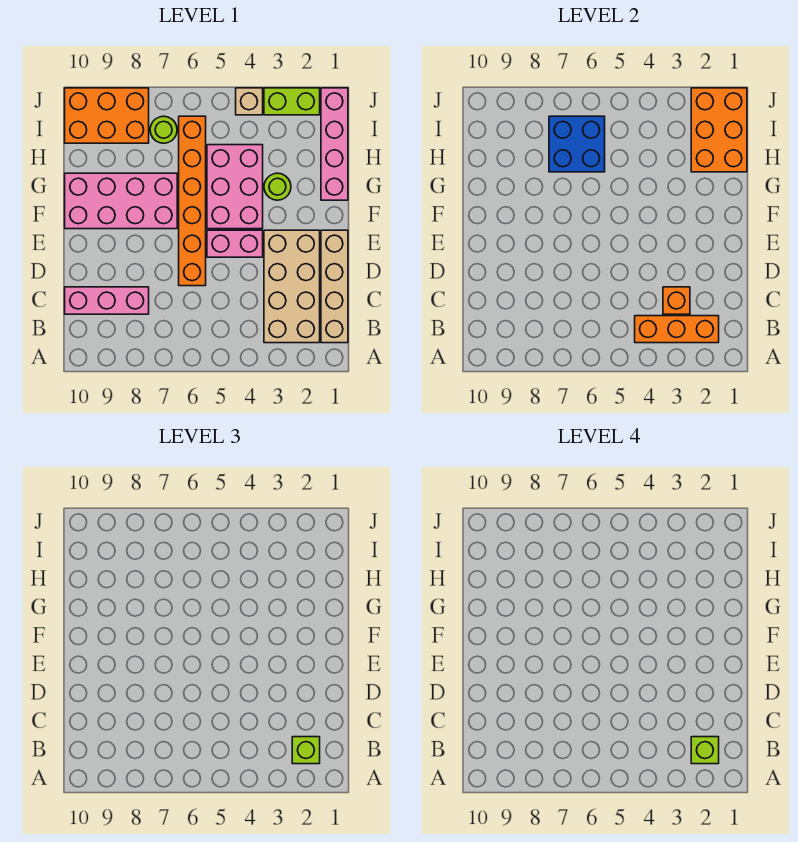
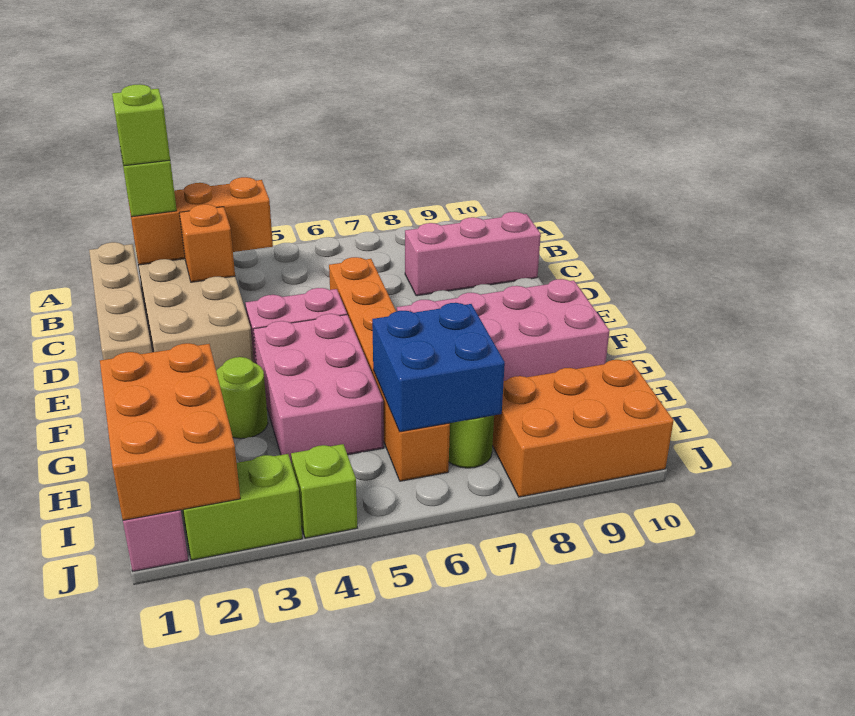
tan 1x1 brick [236,88,263,115] -> lime 1x1 brick [291,444,357,538]

